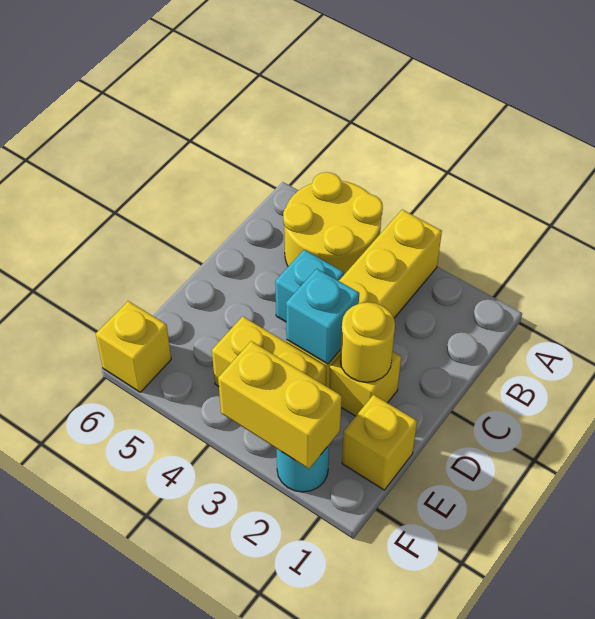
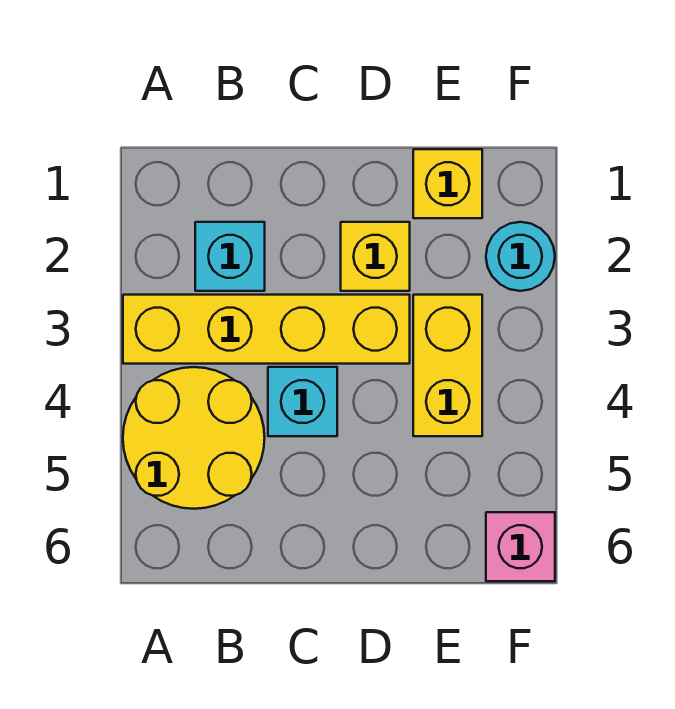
yellow 1x1 round brick [340,302,395,382] -> none
cyan 1x1 brick [286,269,359,364] -> cyan 1x1 brick moved to [195,222,265,291]
yellow 1x2 brick [218,341,342,469] -> none
yellow 1x1 brick [96,301,171,392] -> pink 1x1 brick [486,512,555,581]

